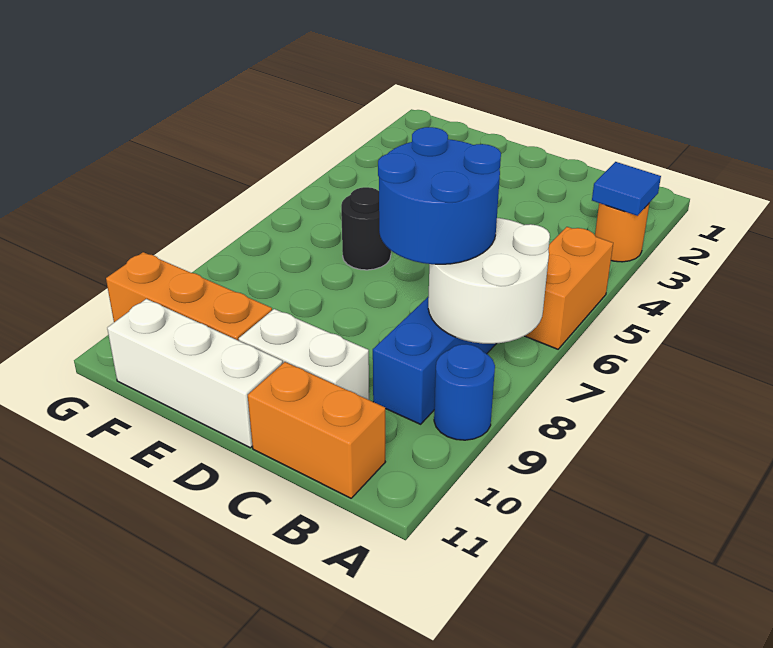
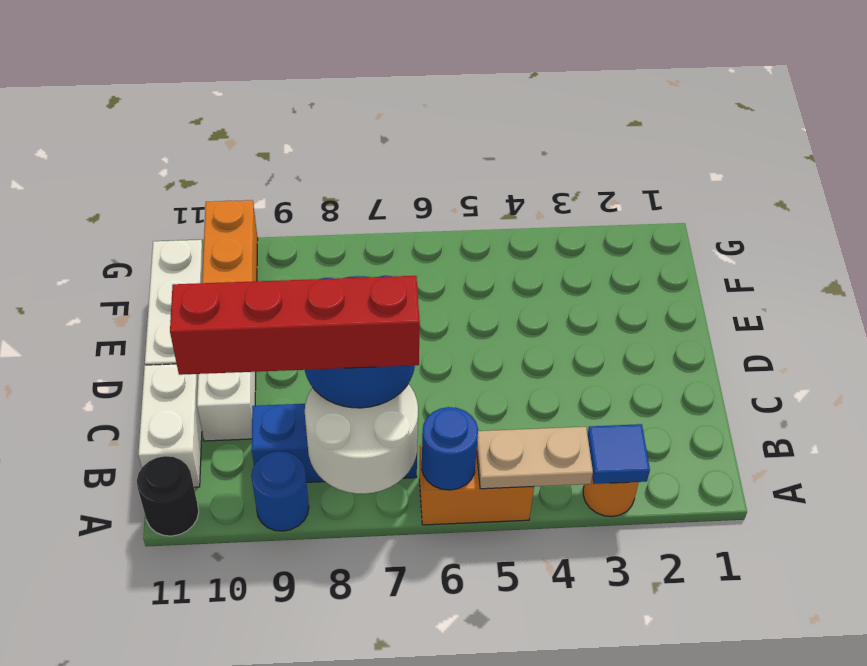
none -> tan 1x2 plate [477,427,593,489]
none -> blue 1x1 round brick [422,407,478,490]
none -> red 1x4 brick [170,276,420,375]
orange 1x2 brick [248,362,385,498] -> white 1x2 brick [138,364,202,487]
black 1x1 round brick [341,187,391,270] -> black 1x1 round brick moved to [137,456,199,536]

